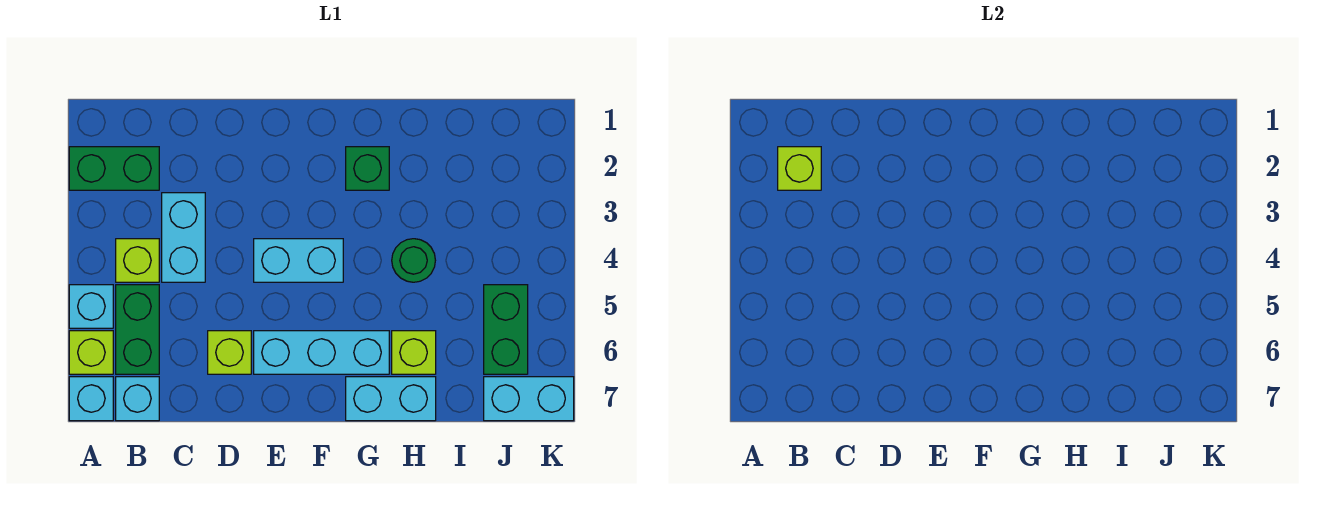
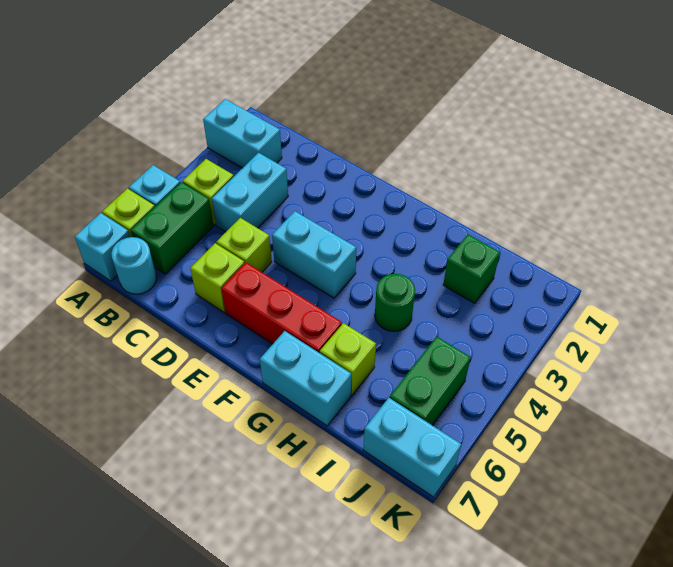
green 1x2 brick [69,147,159,190] -> cyan 1x2 brick [203,99,282,168]
lime 1x1 brick [778,147,821,190] -> lime 1x1 brick moved to [216,218,272,272]
cyan 1x1 brick [116,377,159,421] -> cyan 1x1 round brick [111,237,157,294]
cyan 1x3 brick [254,331,389,374] -> red 1x3 brick [221,263,342,353]
green 1x1 brick [346,147,389,190] -> green 1x1 brick moved to [443,235,500,303]

